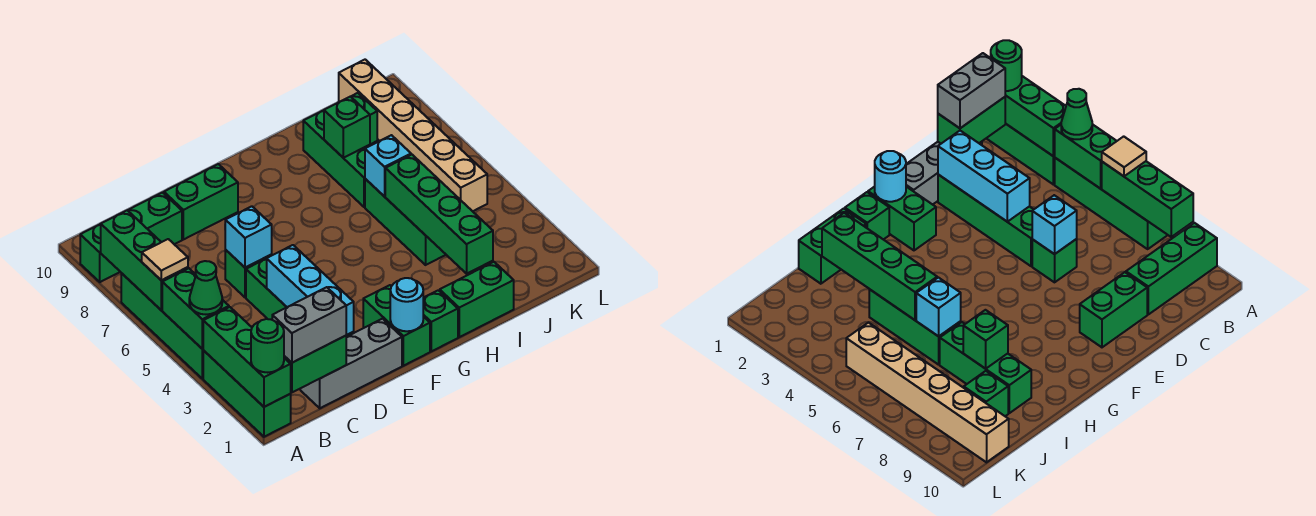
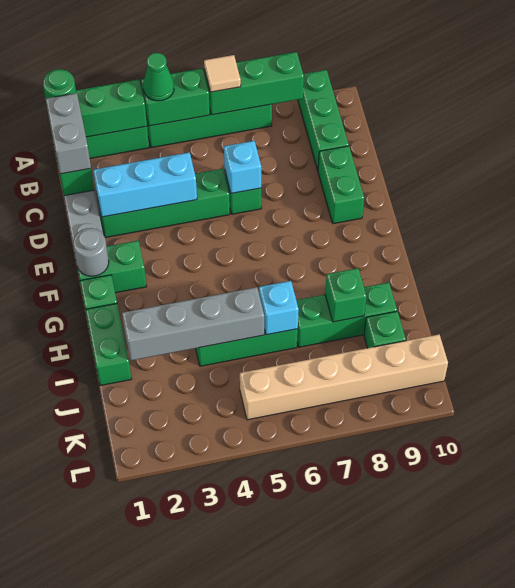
cyan 1x1 round brick [390,278,423,331] -> grey 1x1 round brick [73,228,109,276]
green 1x4 brick [385,155,493,274] -> grey 1x4 brick [122,287,264,360]

